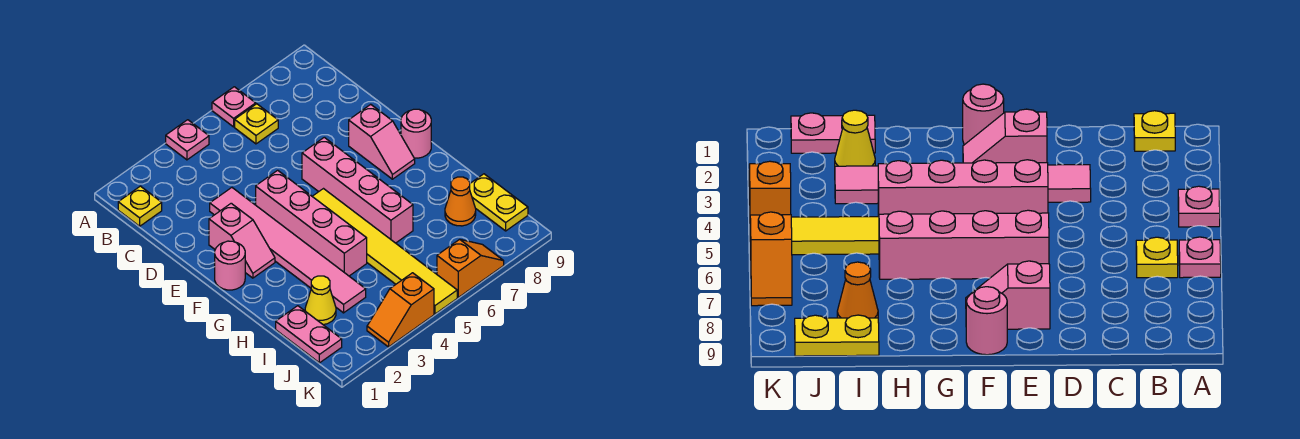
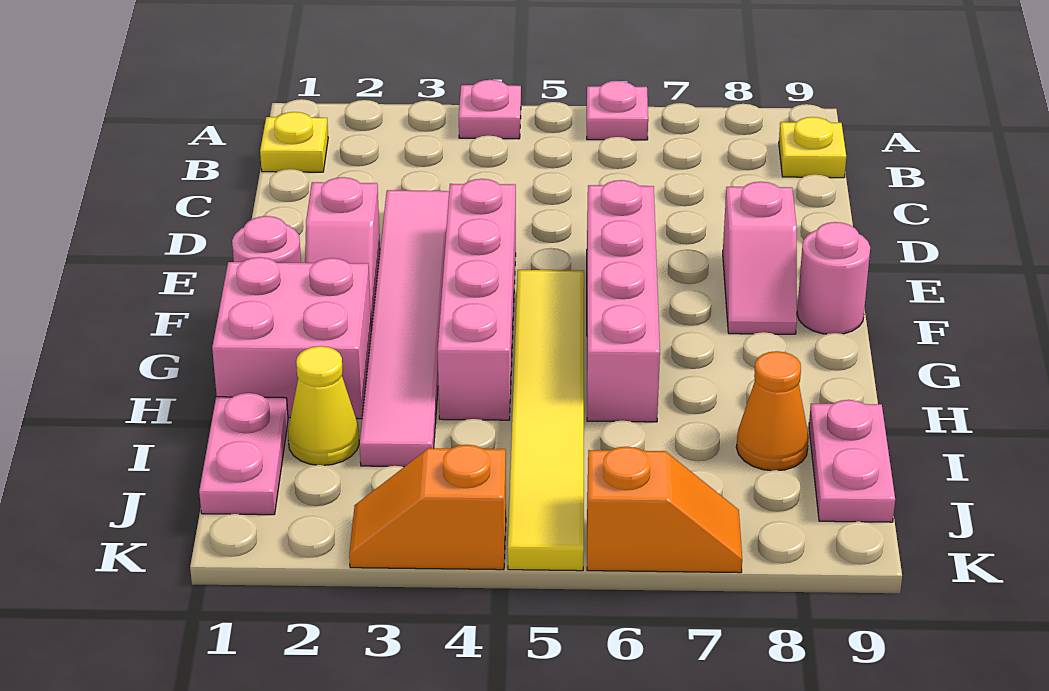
yellow 1x1 plate [235,104,278,144] -> yellow 1x1 plate moved to [779,117,846,178]
none -> pink 2x2 brick [212,257,371,419]
yellow 1x2 plate [470,174,528,231] -> pink 1x2 plate [809,400,895,522]

